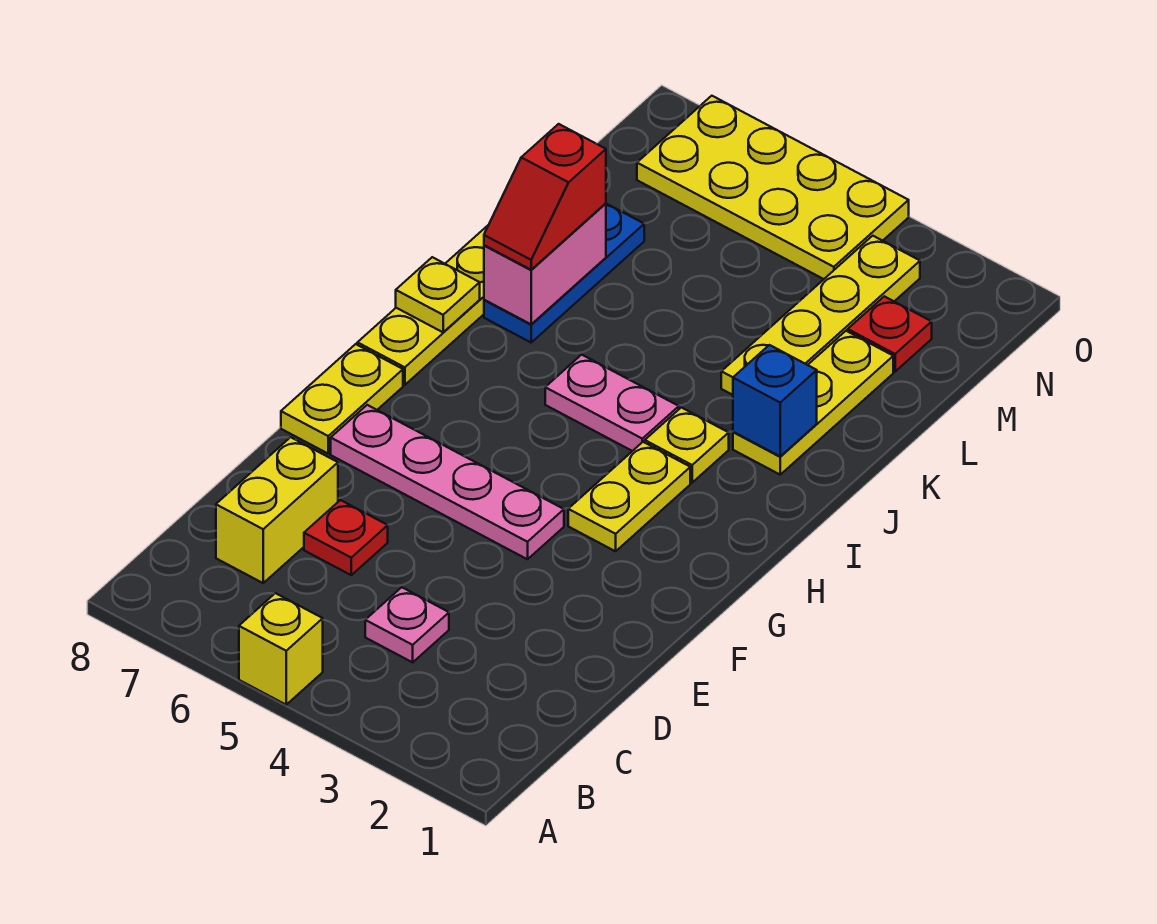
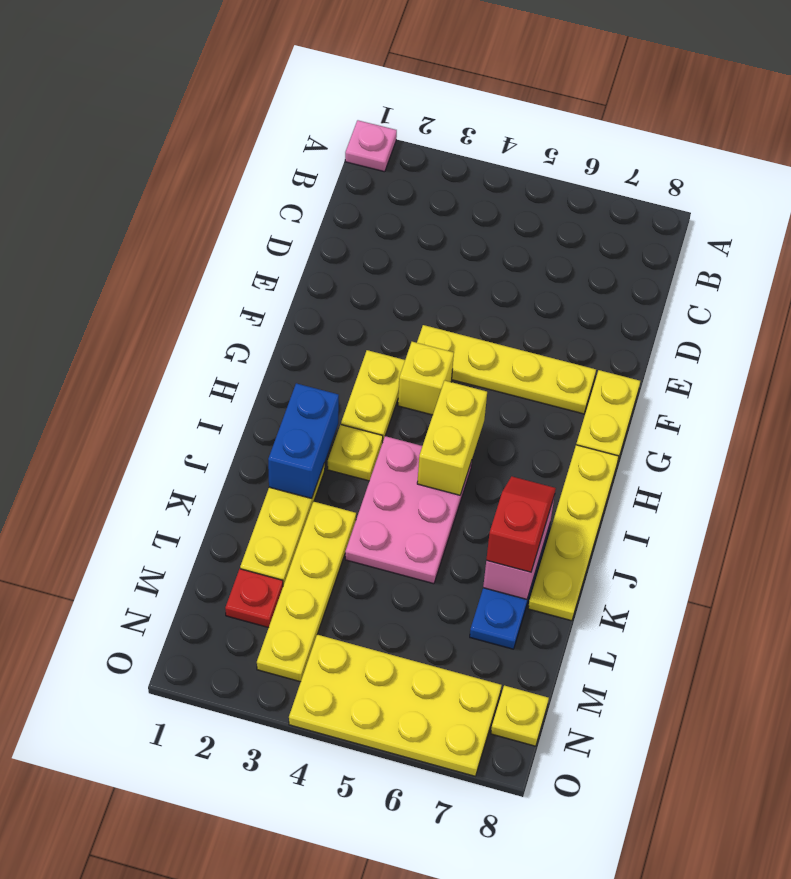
yellow 1x1 brick [239,593,323,705] -> yellow 1x1 brick moved to [398,342,454,415]
pink 1x1 plate [365,587,449,662] -> pink 1x1 plate moved to [345,120,397,172]
yellow 1x2 brick [216,437,338,583] -> yellow 1x2 brick moved to [417,381,487,495]
red 1x1 plate [304,500,388,575] -> none
pink 1x4 plate [331,405,564,559] -> yellow 1x4 plate [417,325,596,414]
pink 1x2 plate [545,355,679,451] -> pink 2x3 plate [345,436,472,584]
yellow 1x1 plate [396,257,480,332] -> yellow 1x1 plate moved to [491,686,549,746]
blue 1x1 brick [733,345,817,457] -> blue 1x2 brick [268,383,339,498]

